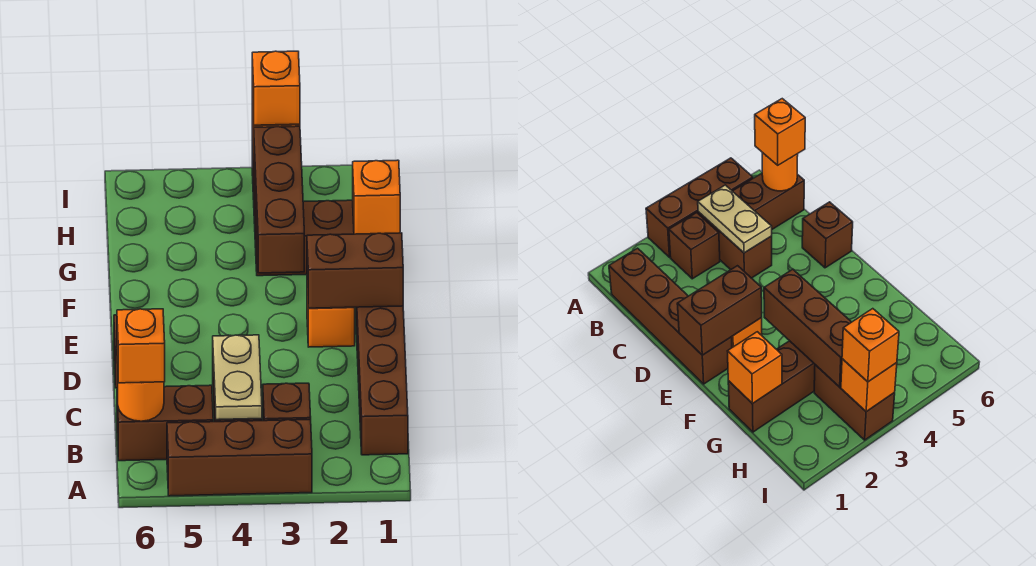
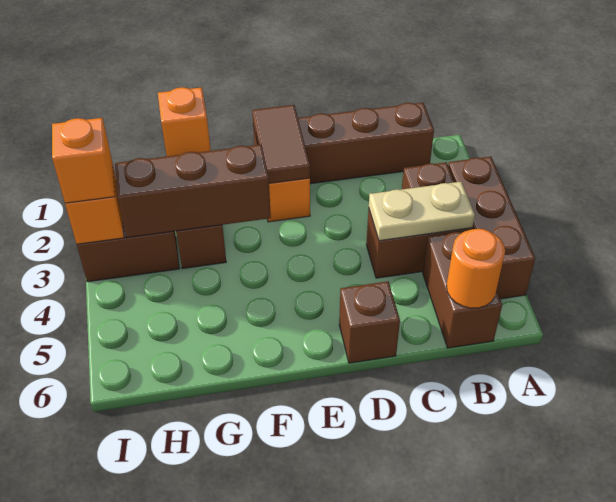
orange 1x1 brick [117,309,165,383] -> none
brown 1x2 brick [307,233,403,308] -> brown 1x2 tile [252,105,310,183]

